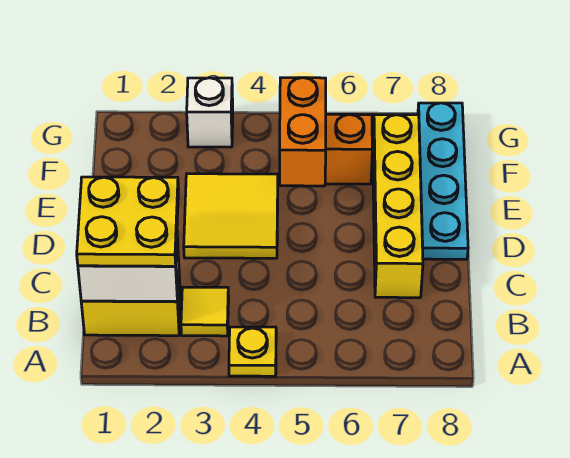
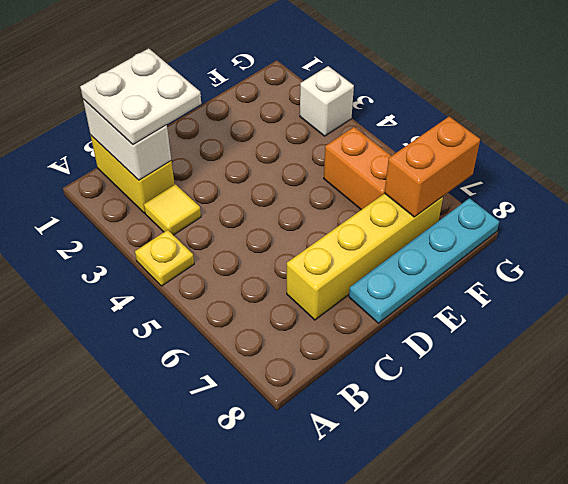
yellow 2x2 plate [77,177,179,266] -> white 2x2 plate [80,48,201,145]
yellow 2x2 tile [184,174,278,258] -> none
orange 1x2 brick [280,78,326,186] -> orange 1x2 brick moved to [385,117,480,217]

